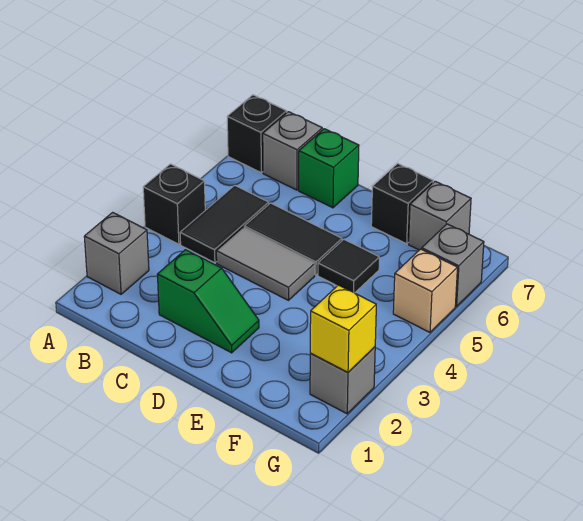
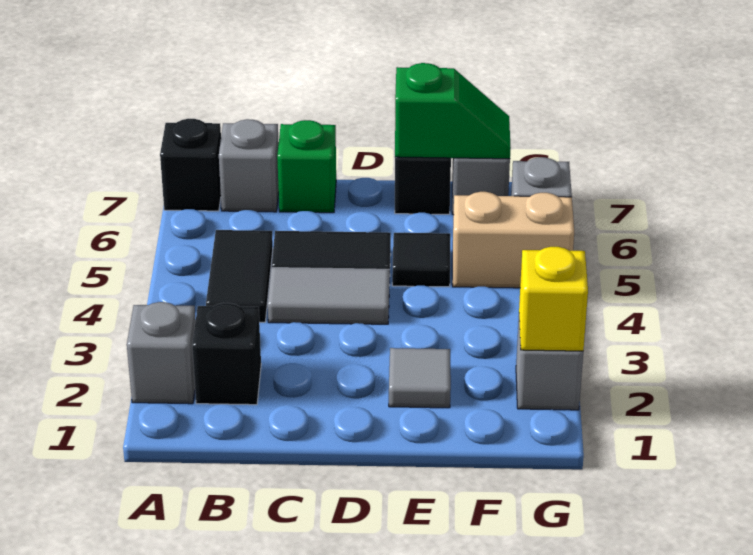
black 1x1 brick [143,164,205,244] -> black 1x1 brick moved to [192,303,261,405]
green 1x2 slope [157,250,259,353] -> green 1x2 slope moved to [395,63,511,159]
none -> grey 1x1 tile [389,348,451,408]
tan 1x1 brick [393,249,458,332] -> tan 1x2 brick [453,192,574,288]

